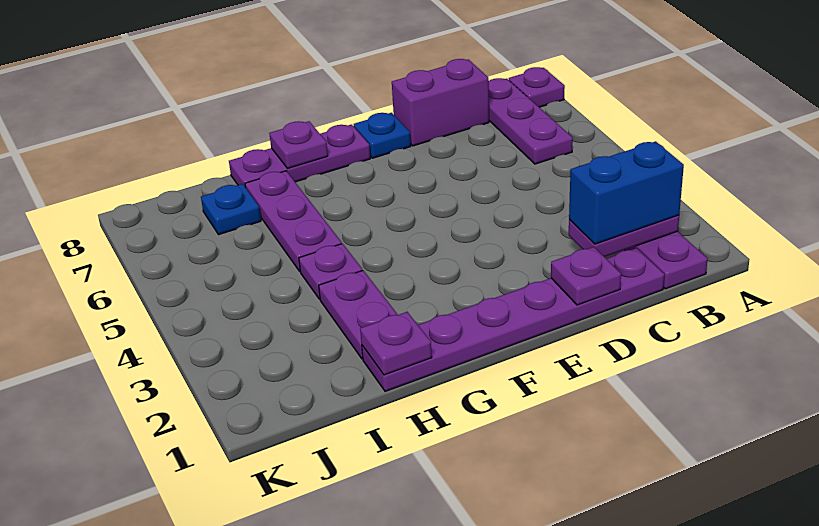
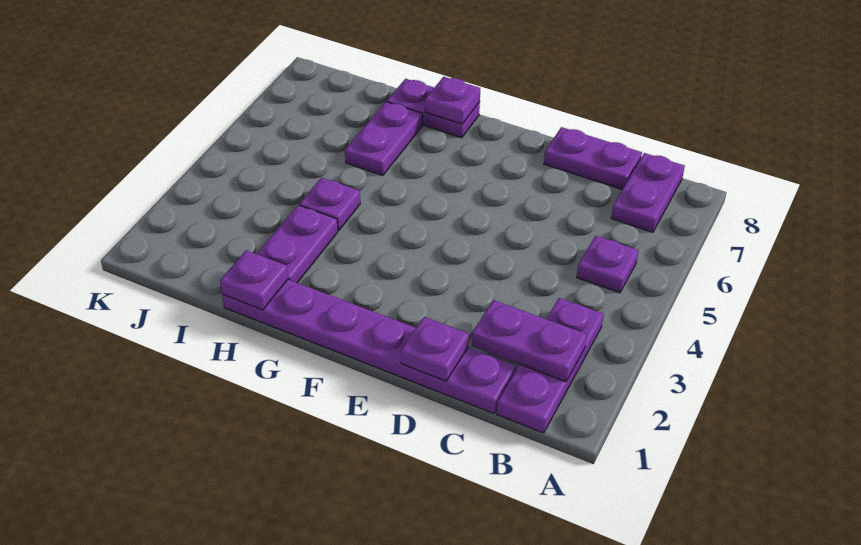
purple 1x1 plate [509,67,565,107] -> purple 1x1 plate moved to [577,236,638,293]
blue 1x2 brick [569,141,684,244] -> none
purple 1x3 plate [489,78,573,164] -> purple 1x2 plate [611,153,685,232]
purple 1x2 brick [392,59,489,146] -> purple 1x2 plate [544,127,642,190]
blue 1x1 plate [354,113,411,158] -> none
purple 1x3 plate [229,125,370,186] -> purple 1x2 plate [387,79,480,138]
purple 1x3 plate [245,171,342,271] -> purple 1x2 plate [345,102,422,176]
blue 1x1 plate [201,184,261,235] -> none

